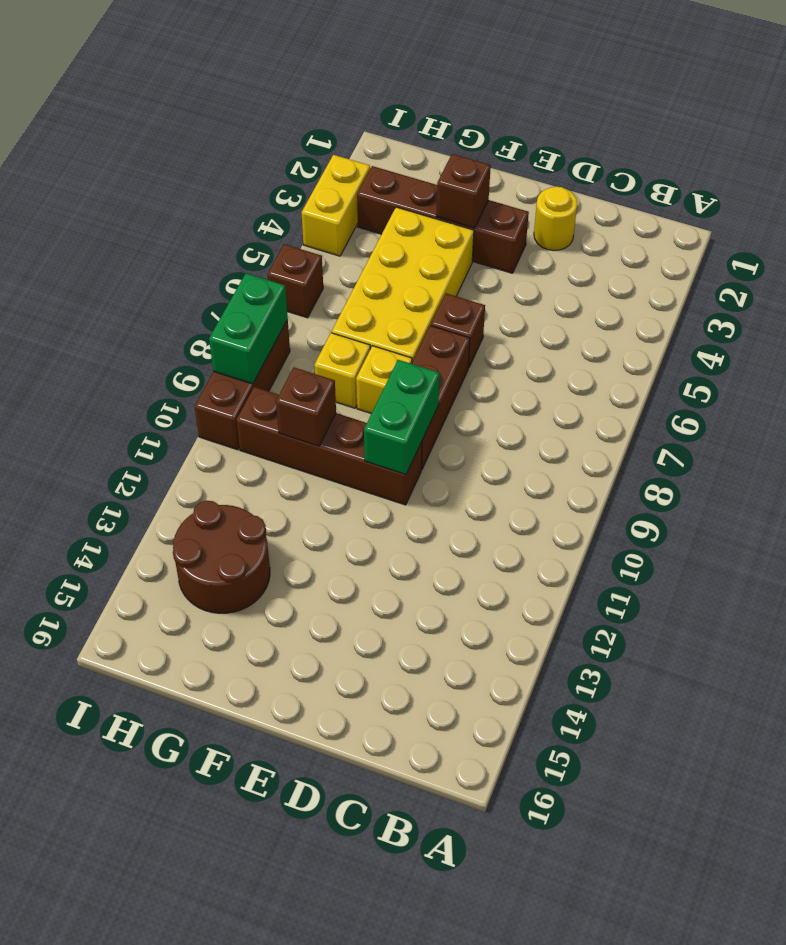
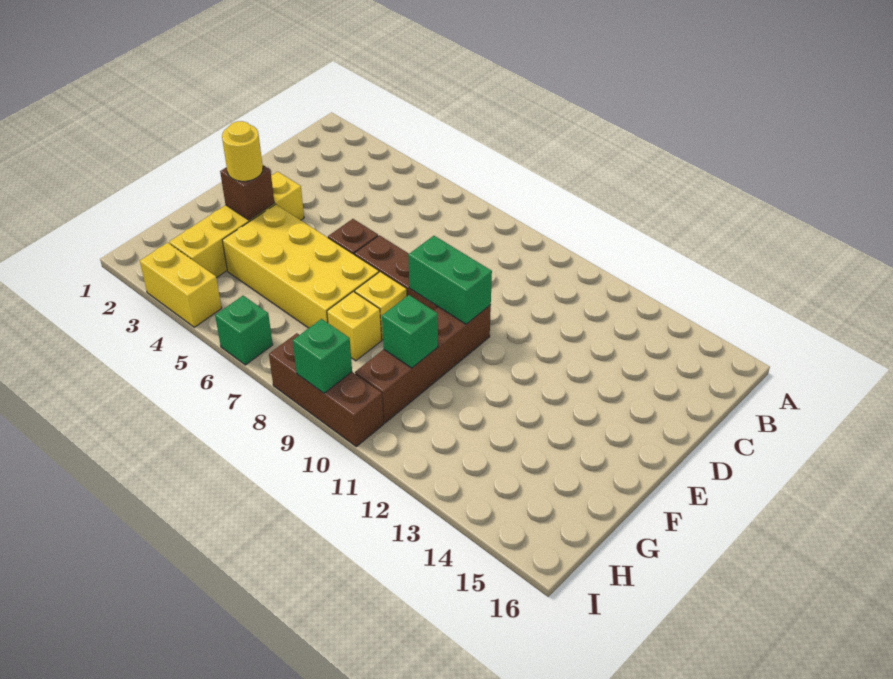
yellow 1x1 round brick [534,187,577,251] -> yellow 1x1 round brick moved to [222,121,263,181]
brown 1x4 brick [357,166,529,273] -> yellow 1x4 brick [169,172,304,278]
brown 1x1 brick [276,368,336,446] -> green 1x1 brick [382,295,438,368]
brown 2x2 round brick [173,501,270,613] -> none
brown 1x1 brick [268,244,323,318] -> green 1x1 brick [215,296,273,365]
green 1x2 brick [209,273,288,384] -> green 1x1 brick [293,319,352,393]

